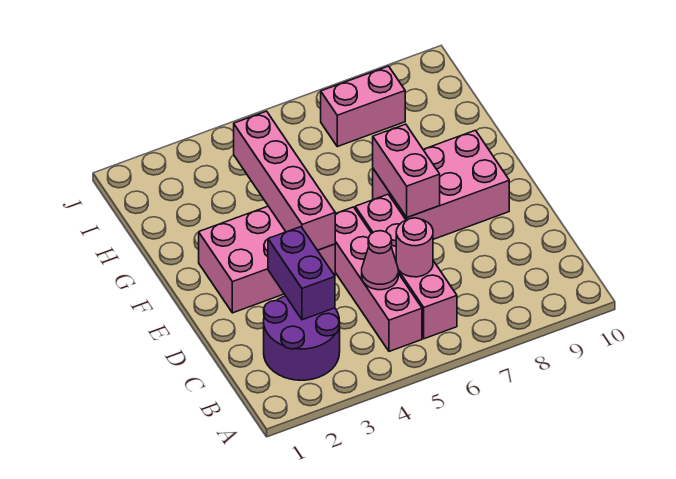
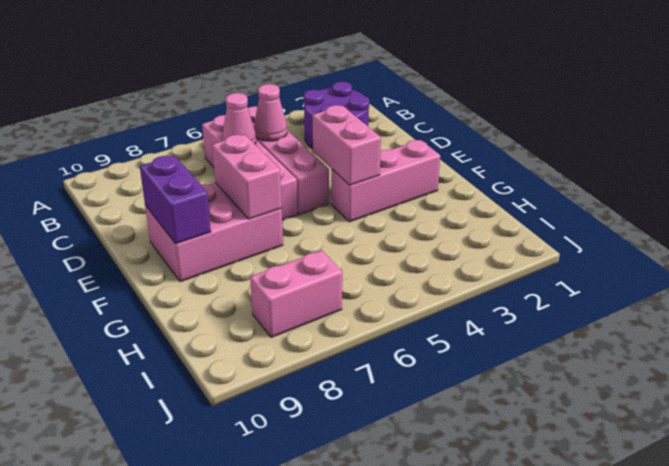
purple 1x2 brick [268,227,335,320] -> purple 1x2 brick moved to [140,156,211,244]
pink 1x1 round brick [396,218,433,277] -> pink 1x1 cone [222,93,256,144]
pink 2x3 brick [199,206,335,313] -> pink 1x3 brick [331,140,440,222]
pink 1x4 brick [234,111,335,250] -> pink 1x2 brick [312,105,381,185]

